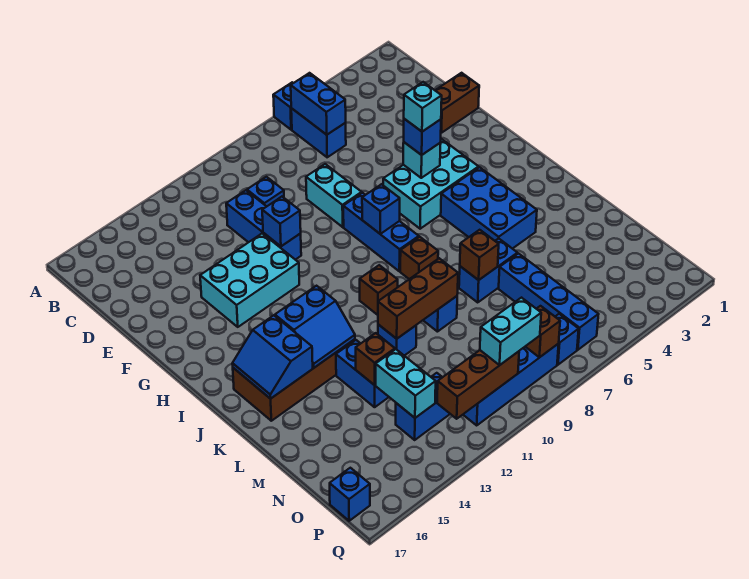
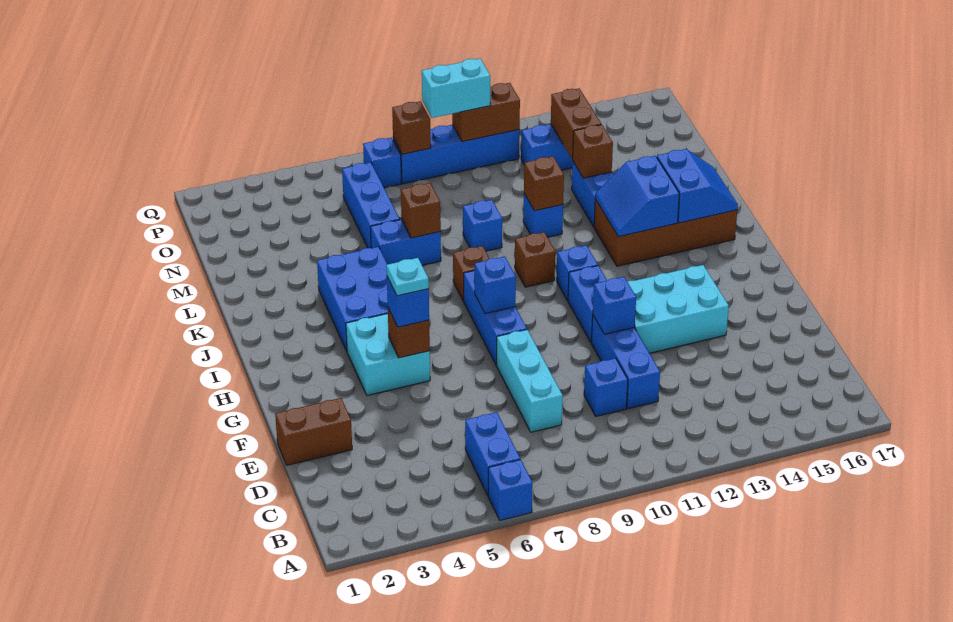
blue 1x2 brick [291,73,346,135] -> blue 1x2 brick moved to [568,266,607,343]
cyan 1x2 brick [306,164,362,227] -> cyan 1x3 brick [497,330,563,432]
cyan 2x3 brick [383,139,479,229] -> cyan 2x2 brick [346,314,430,396]
cyan 1x1 brick [403,142,441,178] -> brown 1x1 brick [388,308,430,358]
cyan 1x1 brick [404,82,442,132] -> cyan 1x1 plate [386,258,429,296]
blue 2x2 slope [275,286,355,368] -> blue 2x2 slope turned to [595,156,679,237]
brown 1x3 brick [378,258,458,339] -> brown 1x1 brick [524,156,564,211]
blue 1x4 brick [499,254,599,350] -> blue 1x3 brick [342,162,400,248]
cyan 1x2 brick [376,349,436,418] -> brown 1x2 brick [551,88,601,159]
brown 1x3 brick [437,350,519,419] -> brown 1x2 brick [452,83,520,142]
blue 1x1 brick [330,468,370,521] -> blue 1x1 brick moved to [557,245,598,301]

